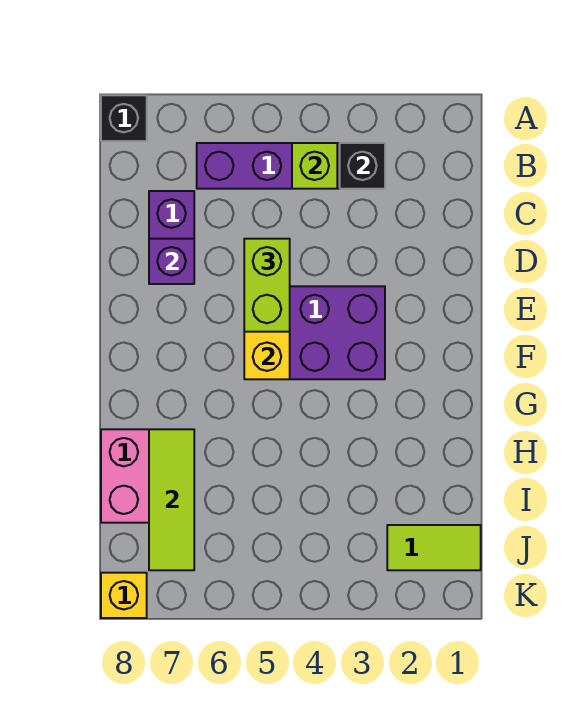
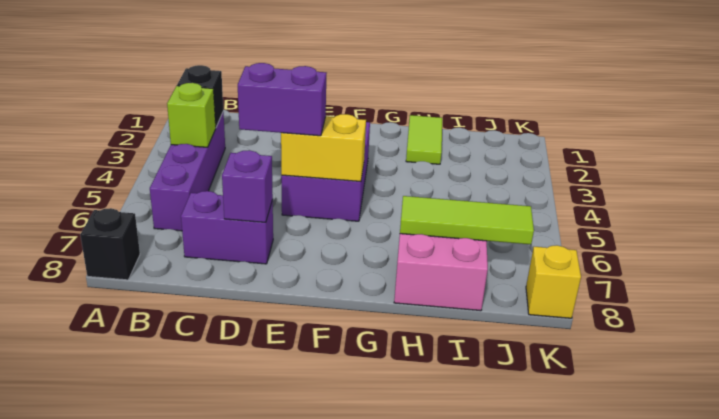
lime 1x2 brick [244,239,290,332] -> purple 1x2 brick [238,63,326,136]
lime 1x2 tile [387,525,481,570] -> lime 1x2 tile moved to [406,115,442,164]

